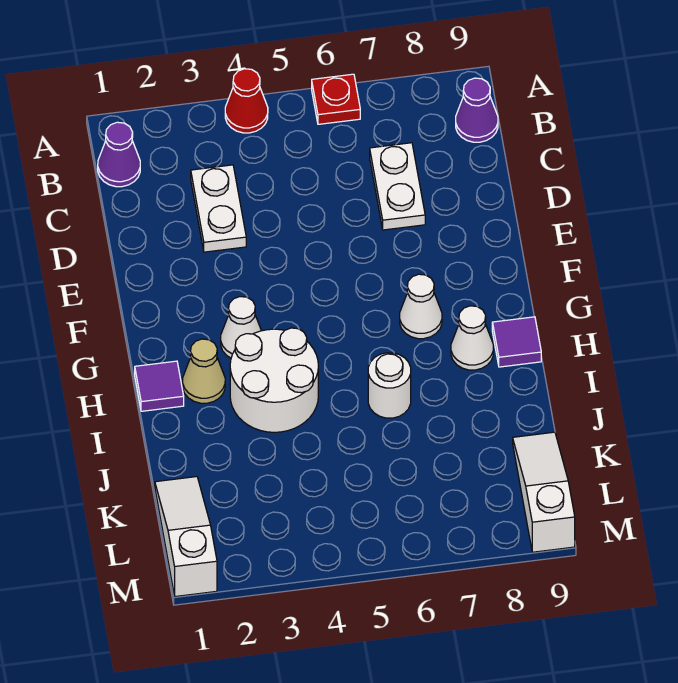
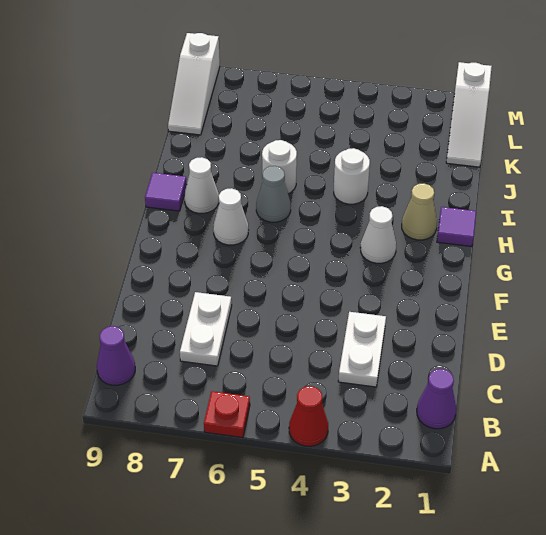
white 2x2 round brick [230,328,318,432] -> white 1x1 round brick [334,148,370,204]
none -> grey 1x1 cone [256,166,291,222]

